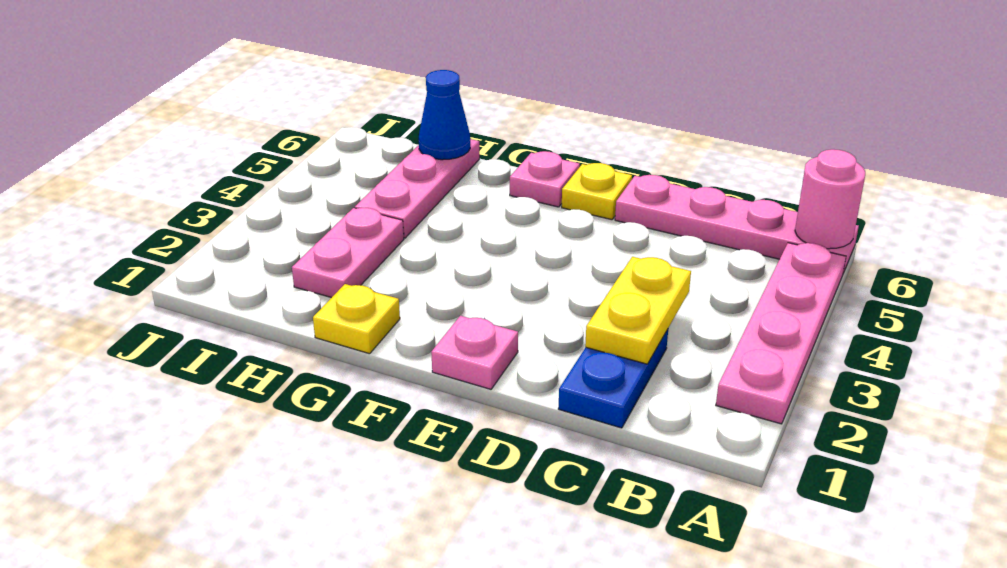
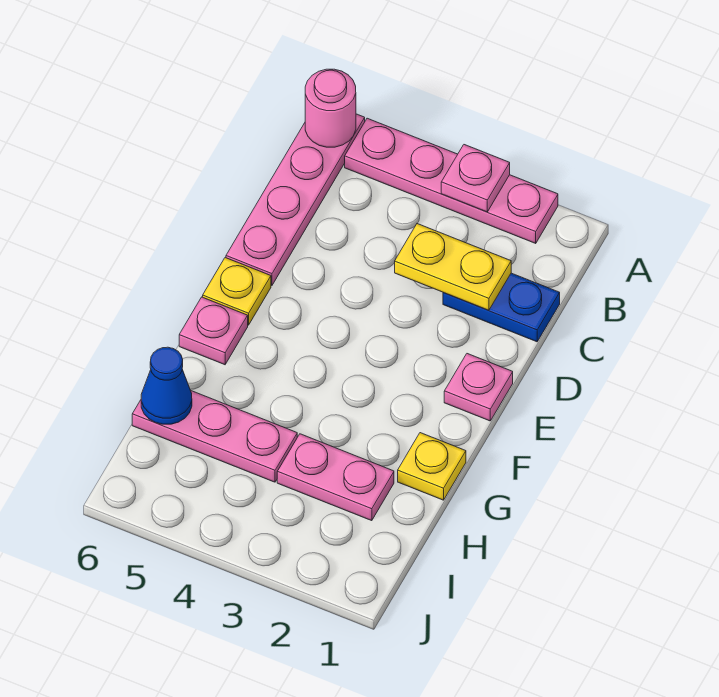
none -> pink 1x1 plate [441,145,510,212]

